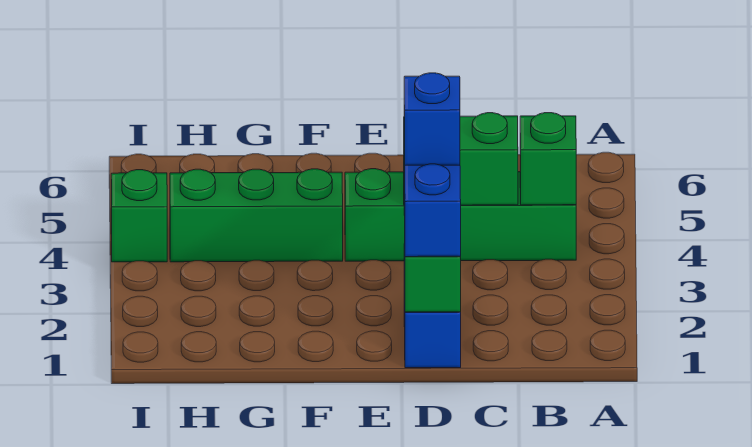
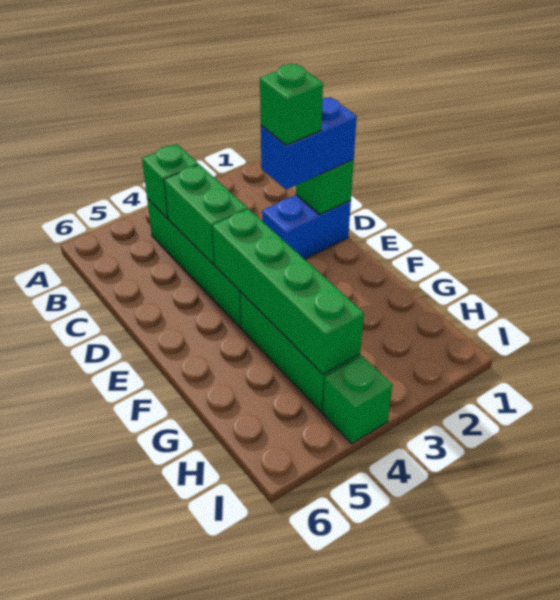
blue 1x1 brick [404,73,460,165] -> green 1x1 brick [260,64,323,145]
none -> green 1x4 brick [212,209,364,374]

